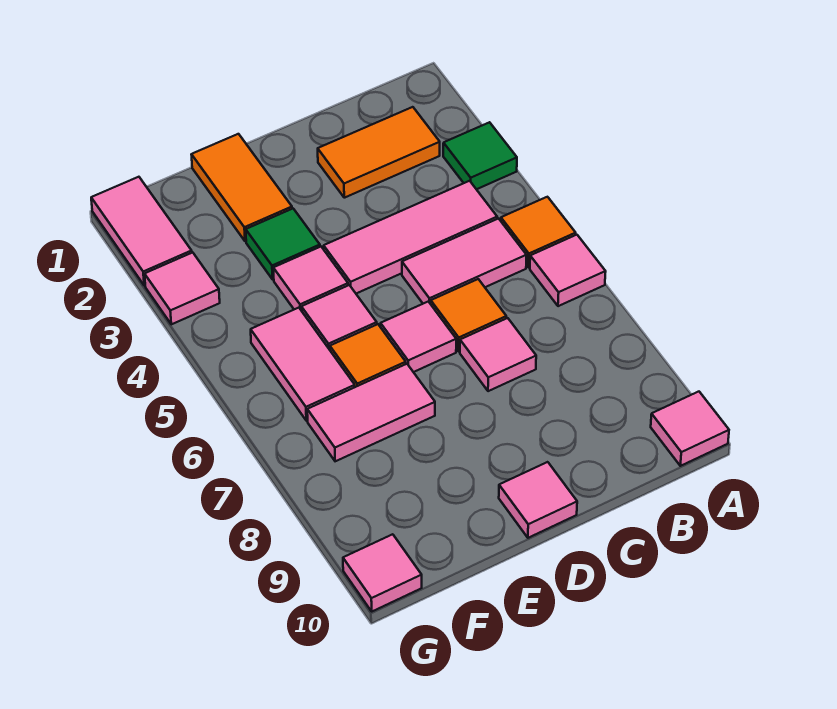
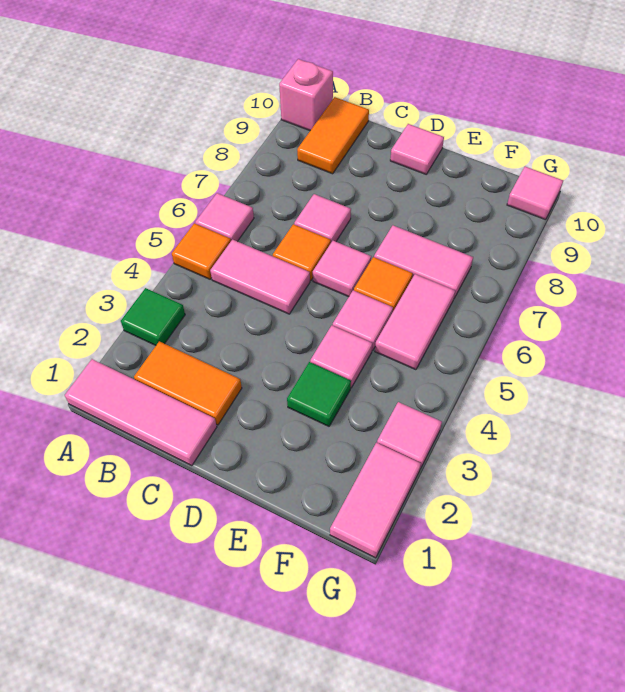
pink 1x1 tile [651,392,729,466] -> pink 1x1 brick [279,59,333,131]
pink 1x3 tile [324,181,497,294] -> pink 1x3 tile moved to [65,359,217,466]
orange 1x2 tile [191,134,292,241] -> orange 1x2 tile moved to [297,97,369,174]

